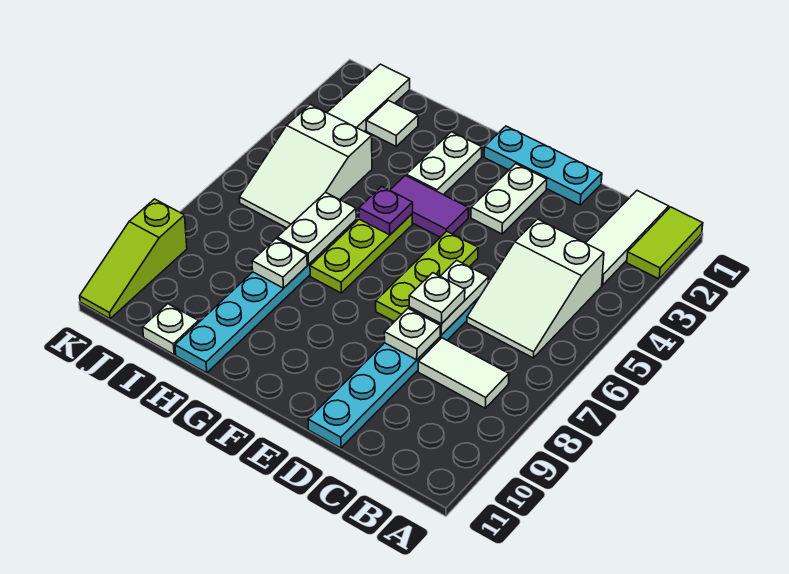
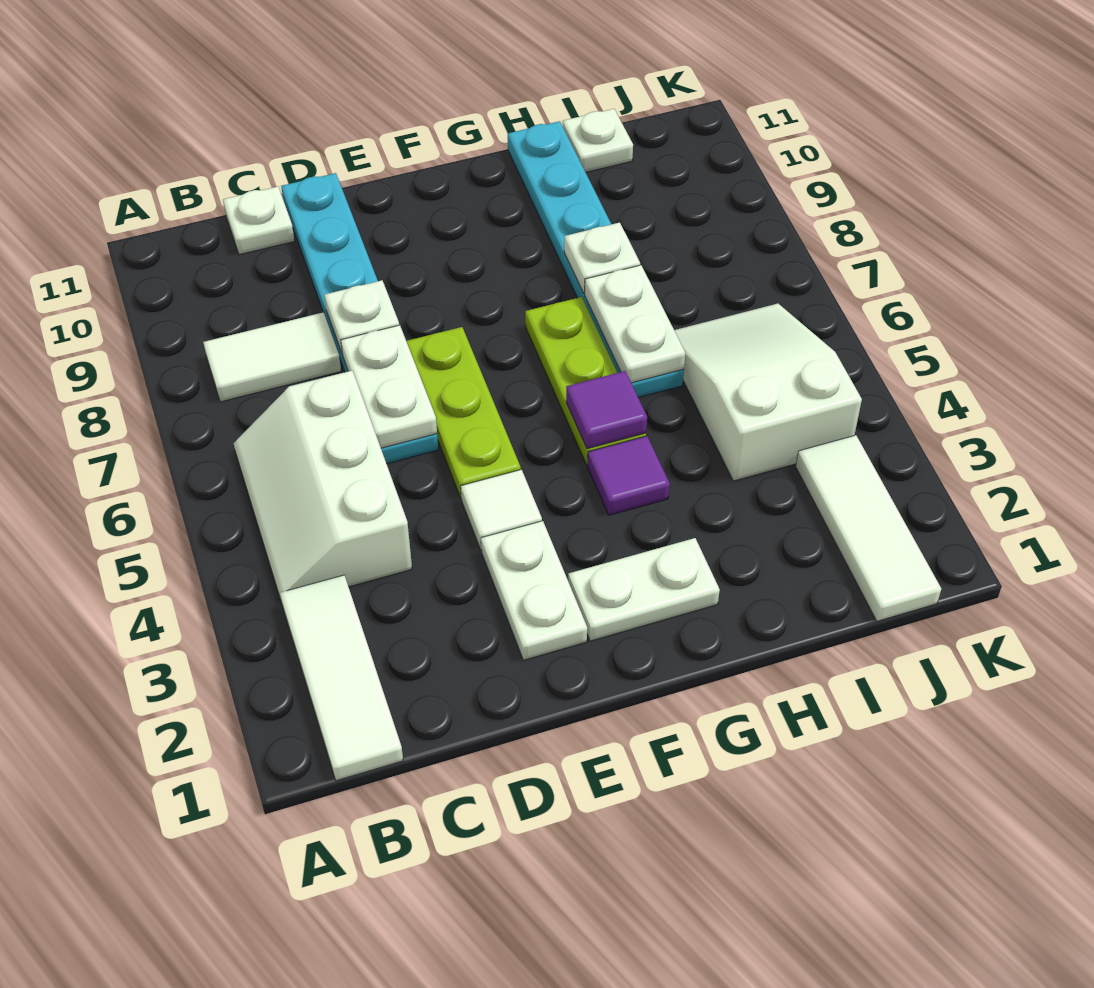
lime 1x2 tile [627,207,703,279] -> none
white 2x3 slope [467,219,604,358] -> white 2x3 slope turned to [234,371,412,603]
cyan 1x3 plate [484,126,602,205] -> none
white 1x1 plate [409,273,465,324] -> white 1x1 plate moved to [223,187,295,255]
purple 1x2 tile [390,176,468,237] -> purple 1x1 tile [587,436,670,515]
white 1x2 plate [406,132,482,195] -> white 1x2 plate turned to [568,538,720,641]
purple 1x1 plate [359,186,413,235] -> purple 1x1 tile [566,371,647,449]
white 1x1 tile [366,101,418,146] -> white 1x1 tile moved to [461,470,542,550]
lime 1x3 slope [80,199,187,319] -> none

